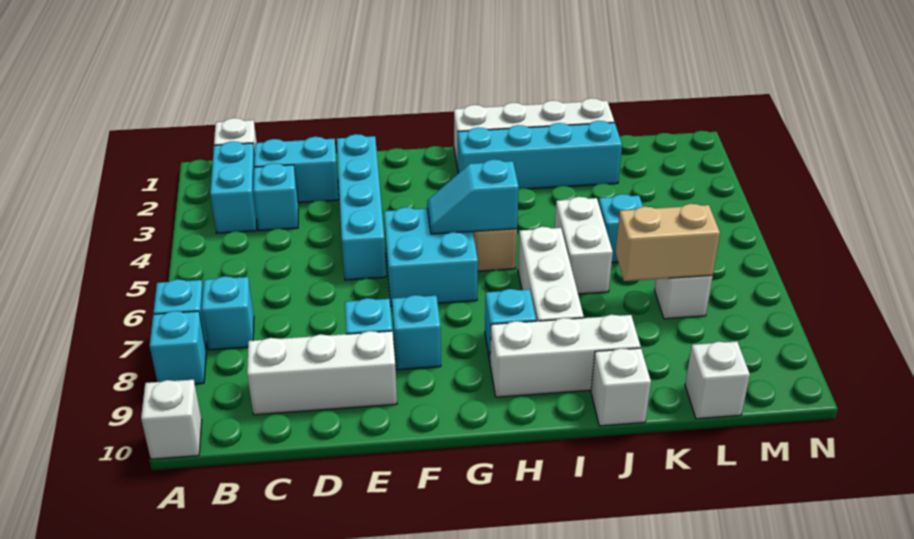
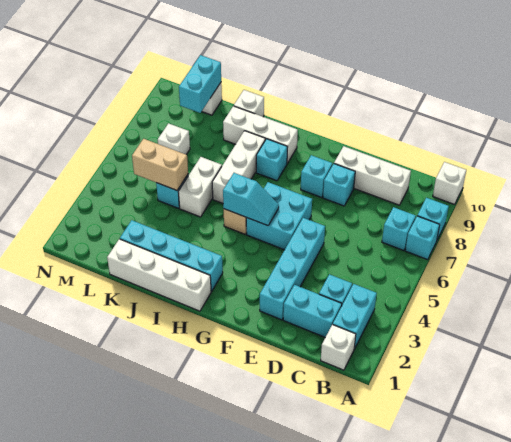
tan 1x2 brick [615,204,720,281] -> tan 1x2 brick moved to [132,139,188,190]
none -> cyan 1x2 brick [179,55,221,113]

